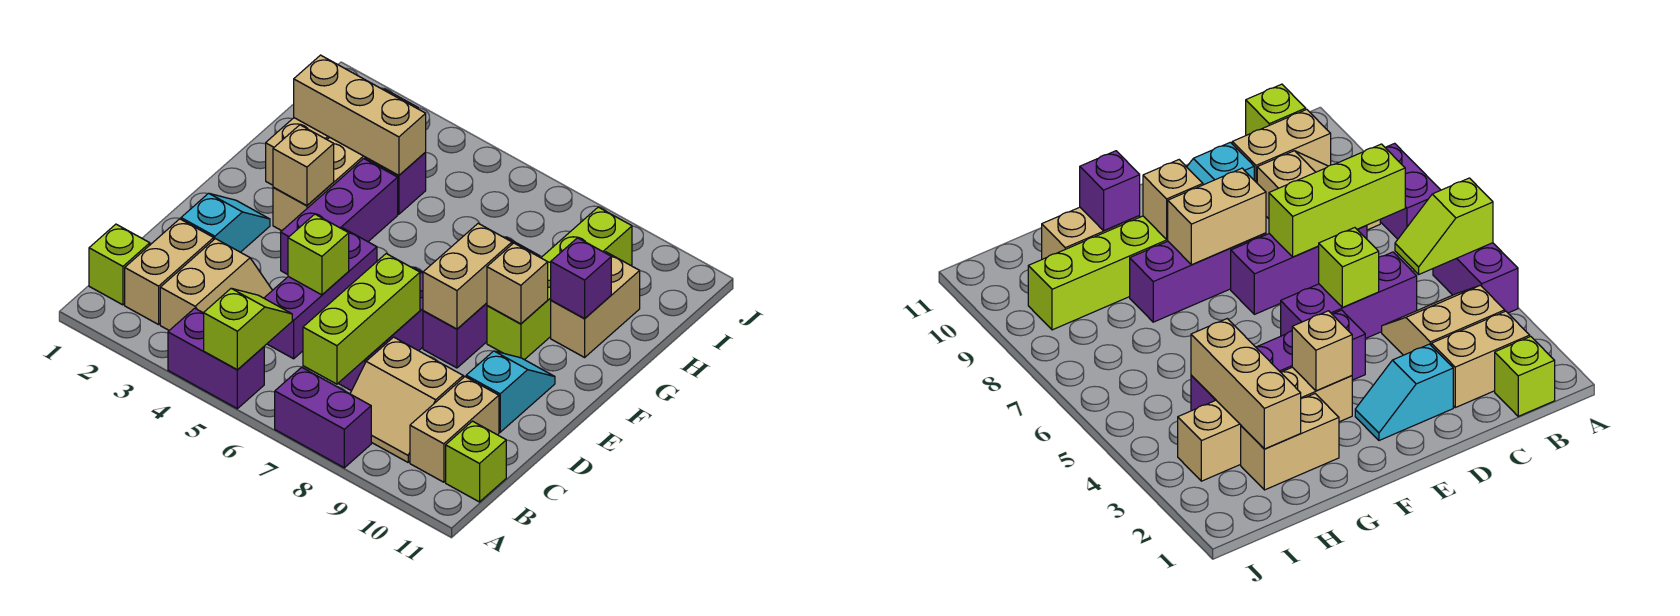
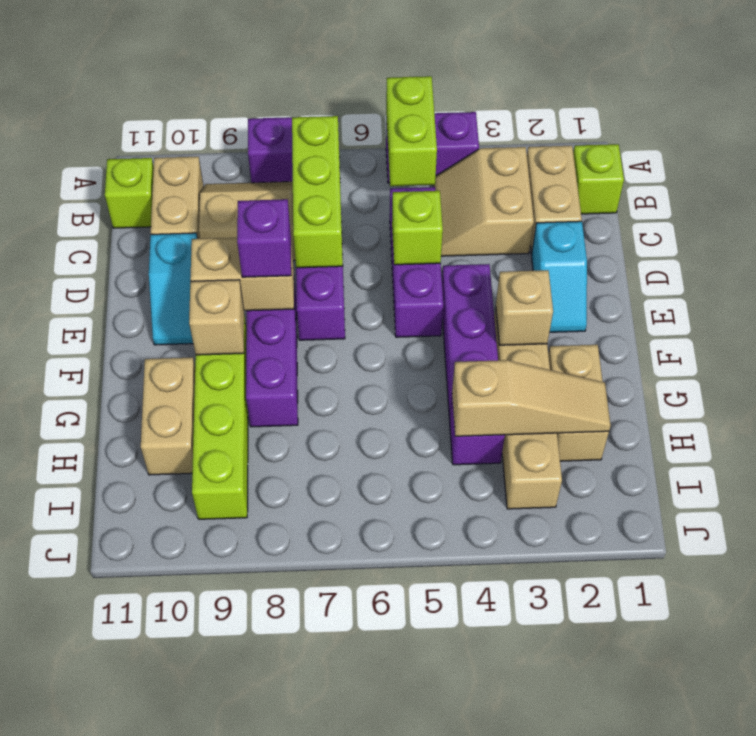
lime 1x2 slope [204,288,292,370] -> lime 1x2 brick [386,76,437,186]
tan 1x2 brick [423,223,512,329] -> tan 1x2 brick turned to [190,238,294,311]
purple 1x1 brick [551,238,611,318] -> purple 1x1 brick moved to [237,199,291,277]
tan 1x3 brick [294,55,426,175] -> tan 1x3 slope [452,360,611,436]

